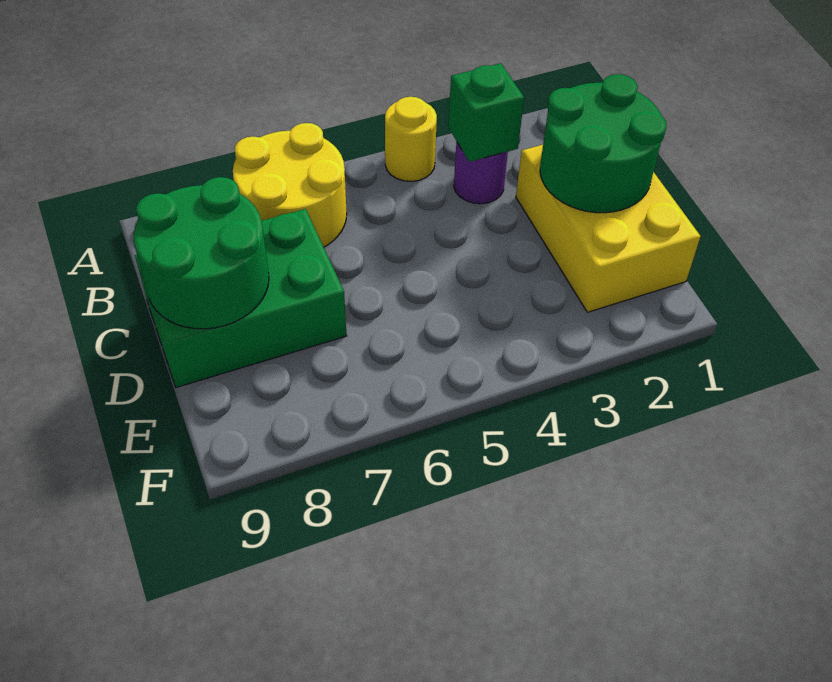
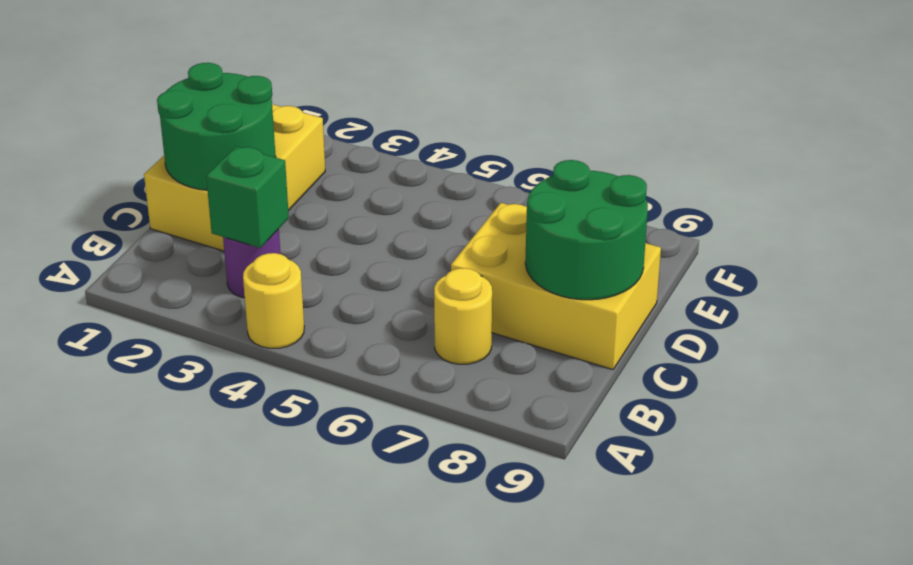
yellow 2x2 round brick [233,123,347,247] -> yellow 1x1 round brick [434,268,492,364]
green 2x3 brick [135,209,347,387] -> yellow 2x3 brick [451,203,661,370]

